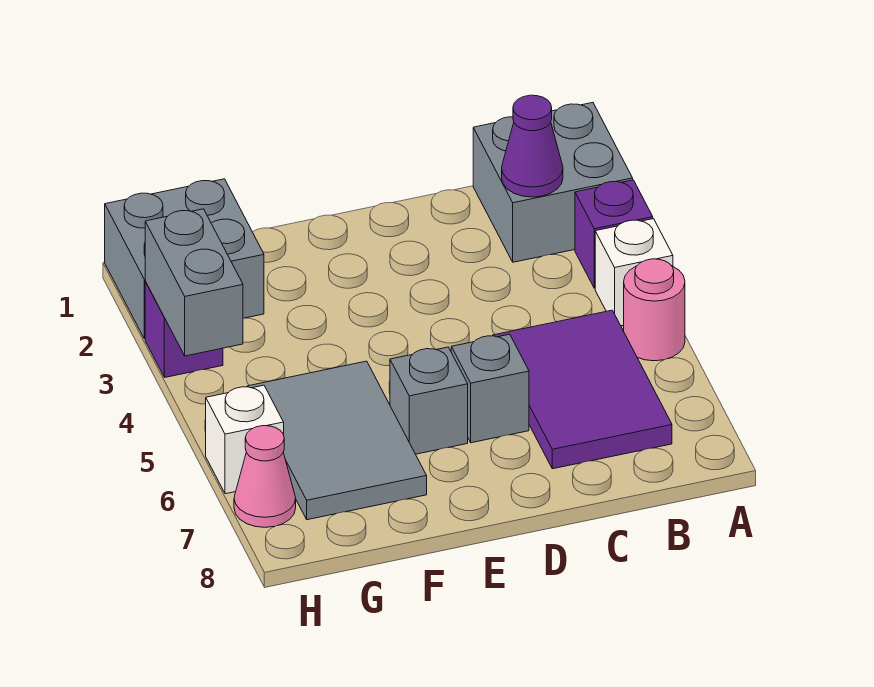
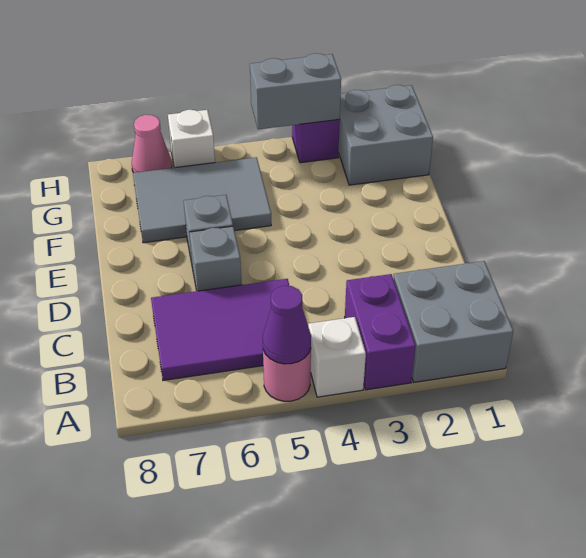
purple 1x1 brick [575,180,653,288] -> purple 1x2 brick [345,274,416,390]
purple 1x1 cone [502,95,563,197] -> purple 1x1 cone moved to [263,286,311,364]

